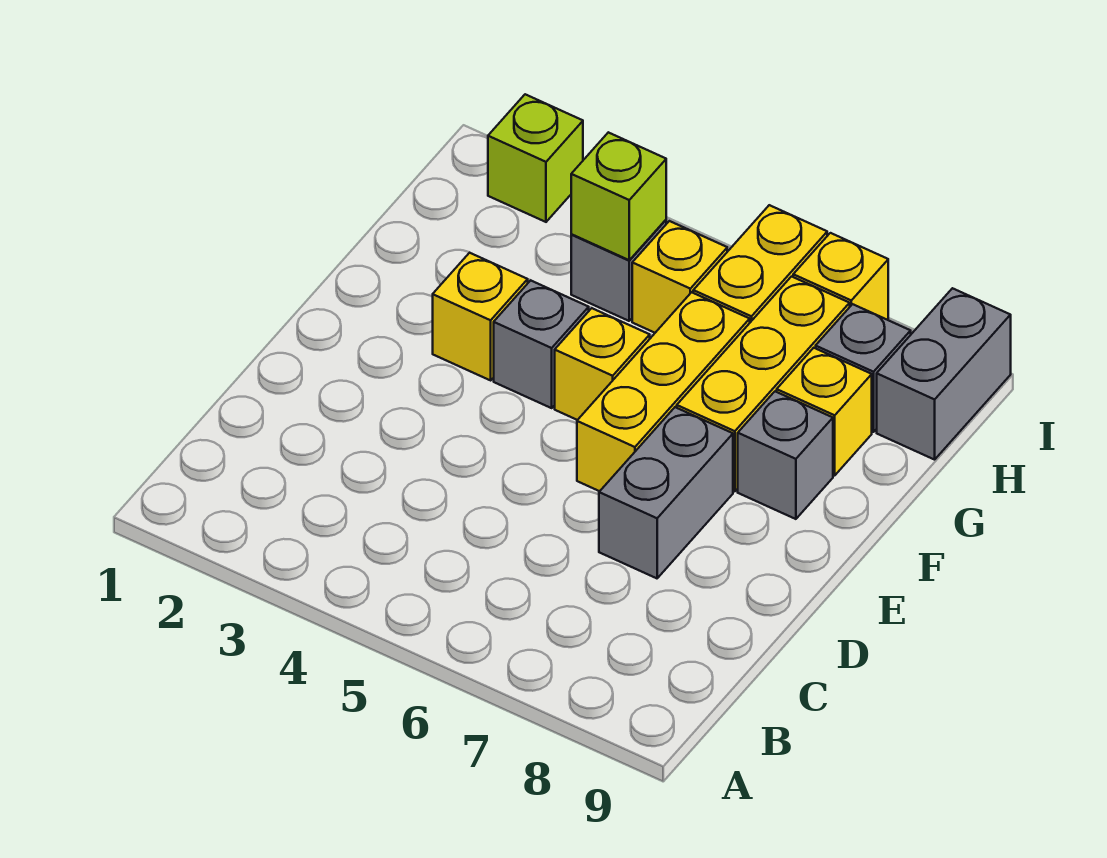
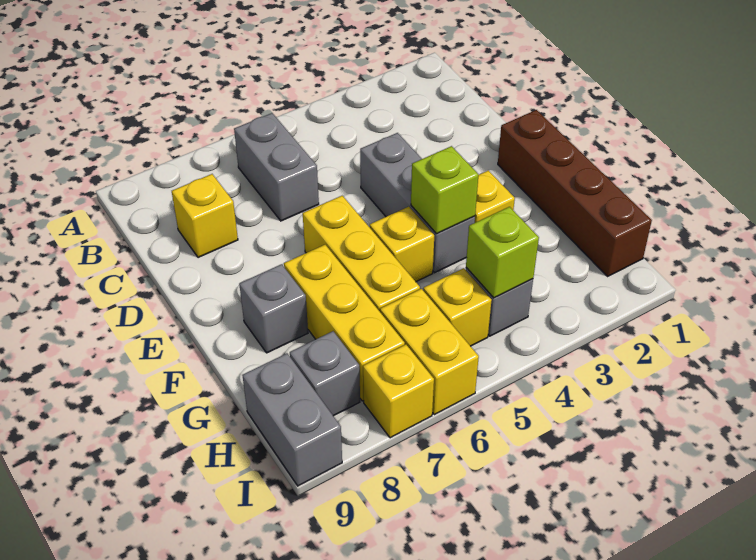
grey 1x2 brick [599,407,733,578] -> grey 1x2 brick moved to [234,113,319,221]
none -> brown 1x4 brick [498,110,652,276]
grey 1x1 brick [494,280,589,408] -> grey 1x3 brick [360,133,475,273]
yellow 1x1 brick [777,348,872,475] -> yellow 1x1 brick moved to [172,174,238,258]
lime 1x1 brick [488,94,583,222] -> lime 1x1 brick moved to [411,146,479,234]

